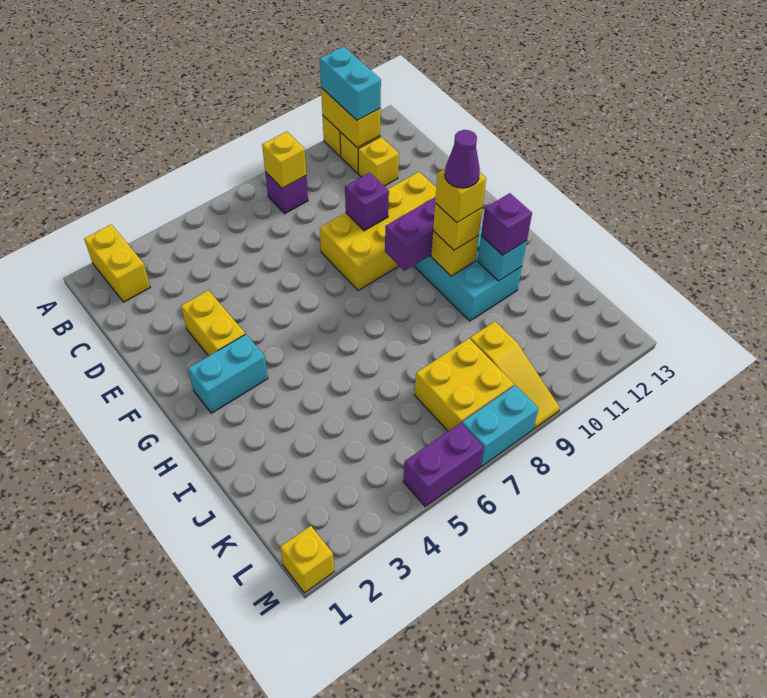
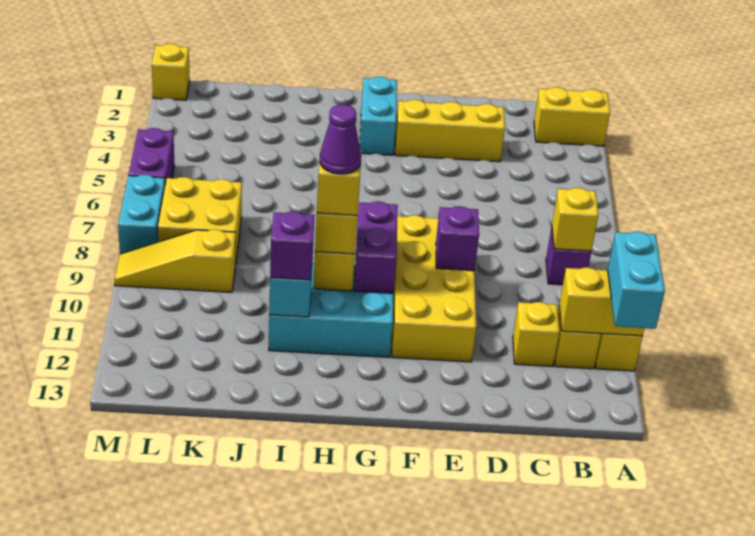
cyan 1x2 brick [320,47,381,120] -> cyan 1x2 brick turned to [608,231,665,329]
yellow 1x2 brick [181,290,245,356] -> yellow 1x3 brick [395,100,505,162]

